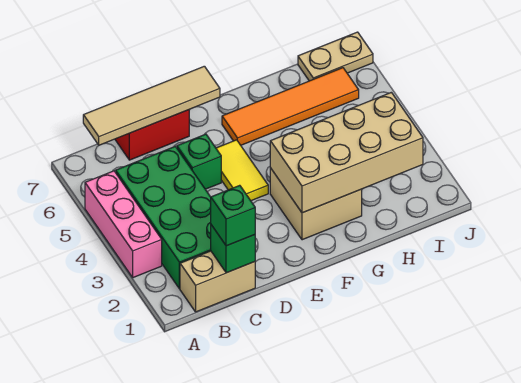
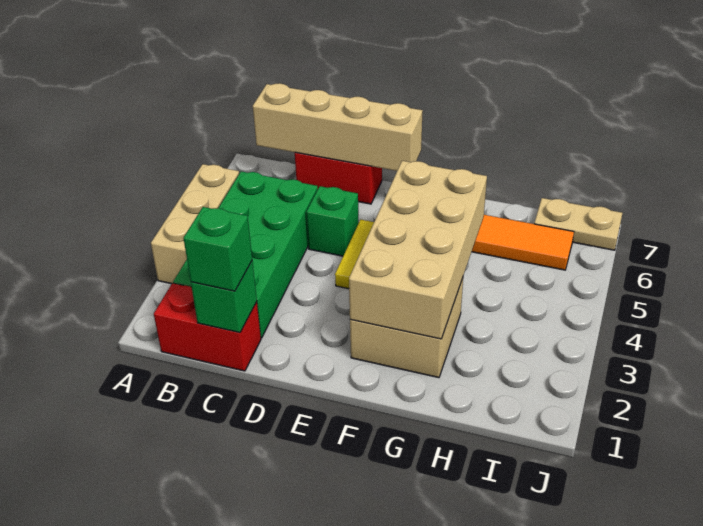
pink 1x3 brick [85,171,162,278] -> tan 1x3 brick [151,164,239,284]
tan 1x2 brick [180,251,255,312] -> red 1x2 brick [154,283,261,371]
tan 1x4 tile [83,66,220,145] -> tan 1x4 brick [253,83,423,171]
tan 2x4 brick [270,92,423,213] -> tan 2x4 brick turned to [349,161,487,339]

